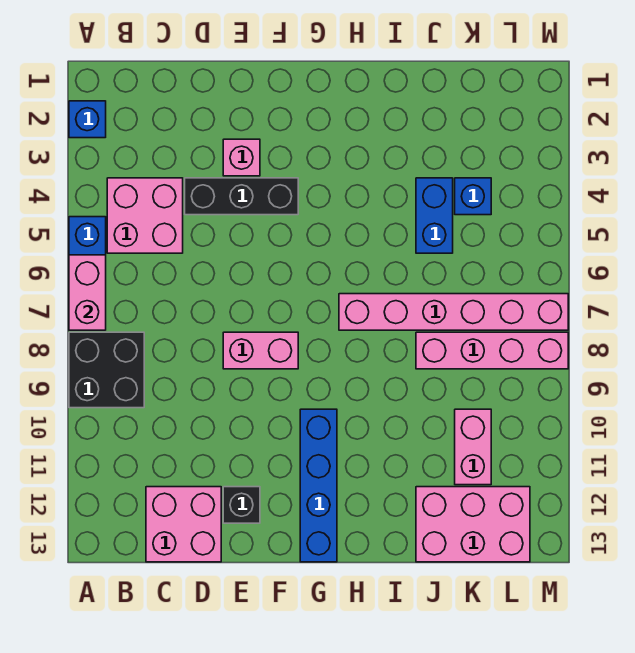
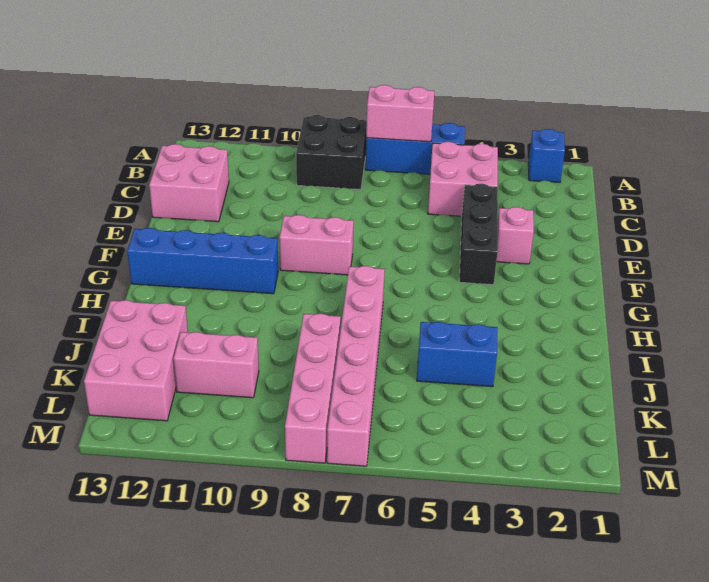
pink 1x2 brick [223,332,298,369] -> pink 1x2 brick turned to [279,215,353,275]
black 1x1 brick [223,487,260,523] -> none
blue 1x1 brick [455,178,491,215] -> none

